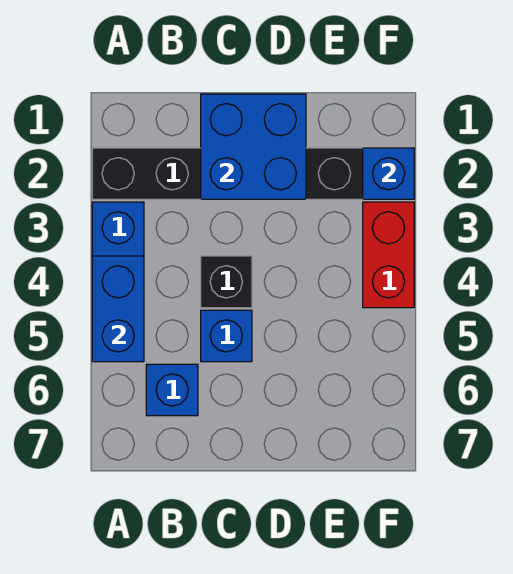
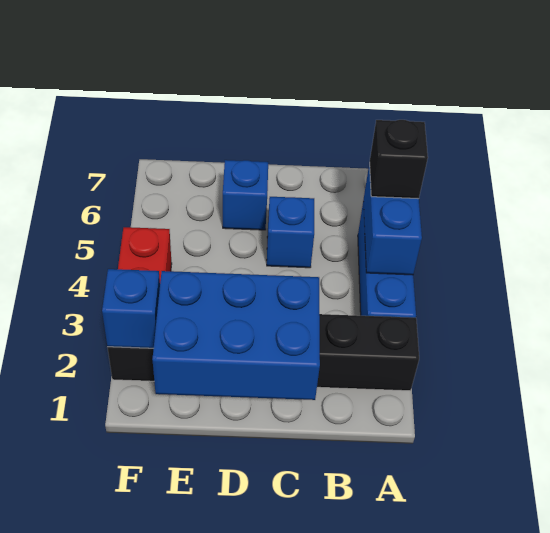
blue 1x1 brick [146,364,198,416] -> blue 1x1 brick moved to [223,160,268,230]
blue 2x2 brick [201,94,306,199] -> blue 2x3 brick [152,271,320,400]
black 1x1 brick [201,256,252,308] -> black 1x1 brick moved to [370,120,428,199]

